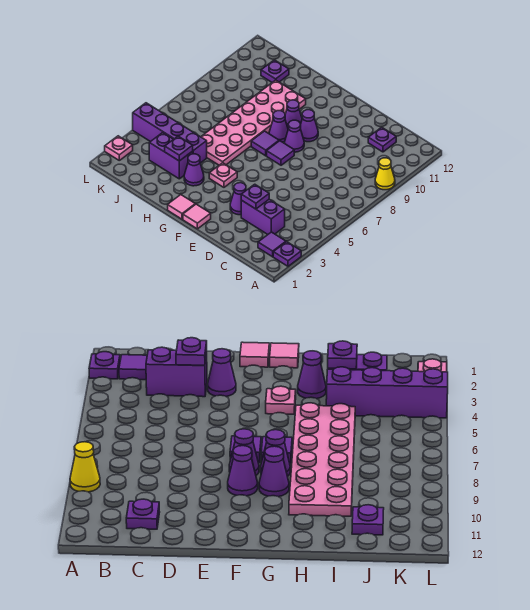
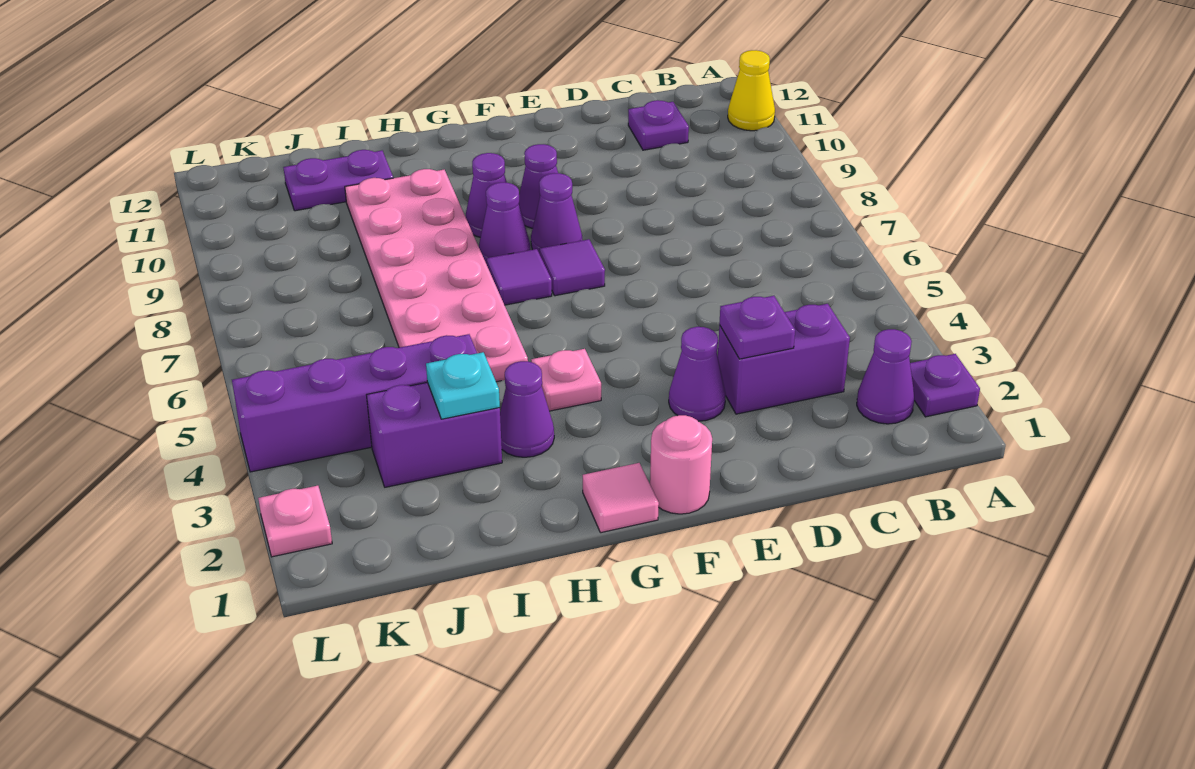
yellow 1x1 cone [375,158,395,190] -> yellow 1x1 cone moved to [728,50,775,131]
purple 1x1 tile [258,232,286,257] -> purple 1x1 cone [857,329,914,424]
pink 1x1 tile [183,204,211,229] -> pink 1x1 round brick [650,415,712,514]
purple 1x1 plate [165,136,193,161] -> cyan 1x1 plate [426,352,500,419]
purple 1x1 plate [261,60,289,82] -> purple 1x2 plate [283,150,393,211]

